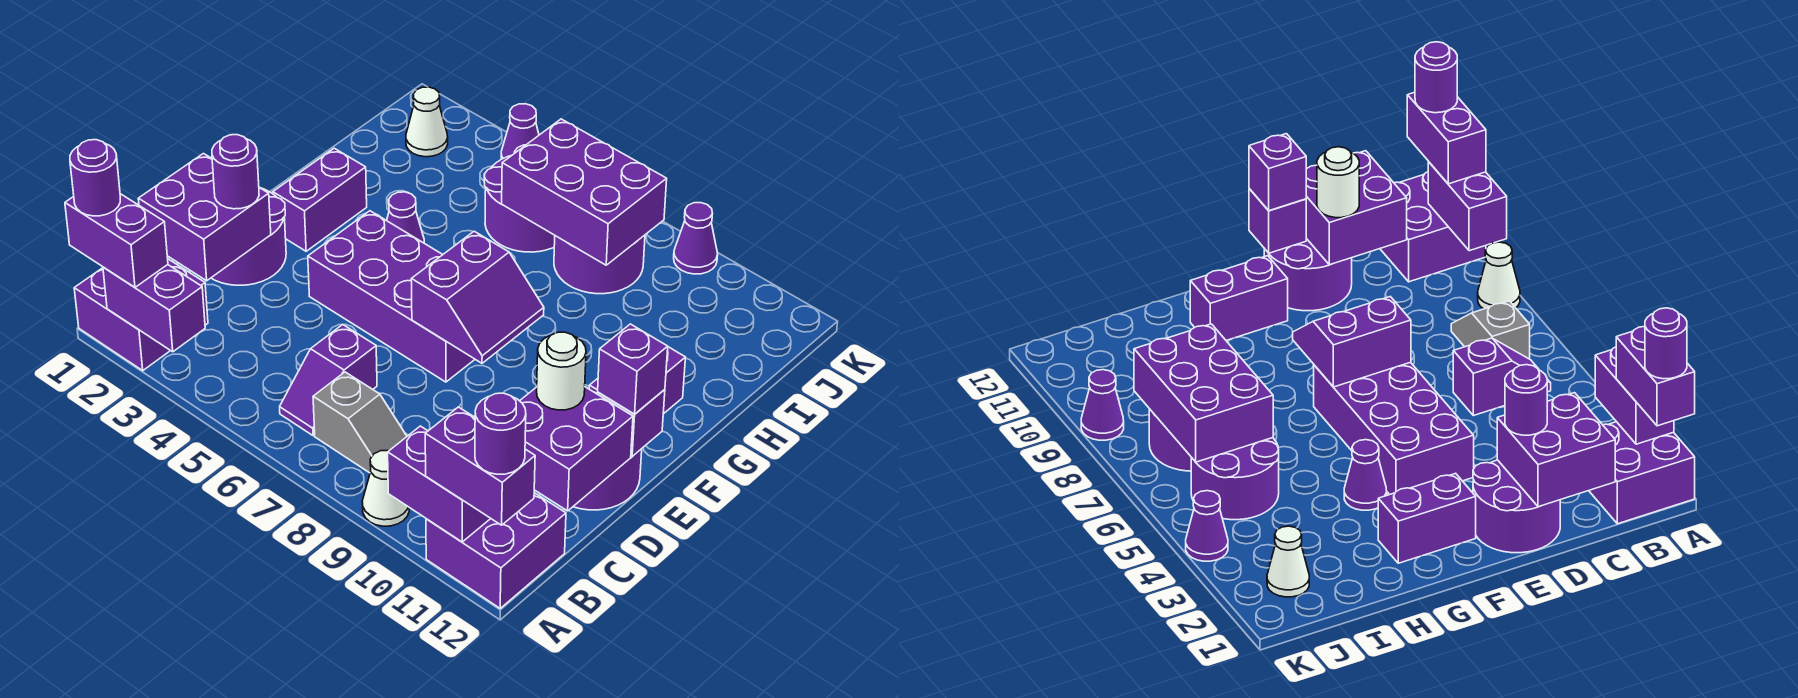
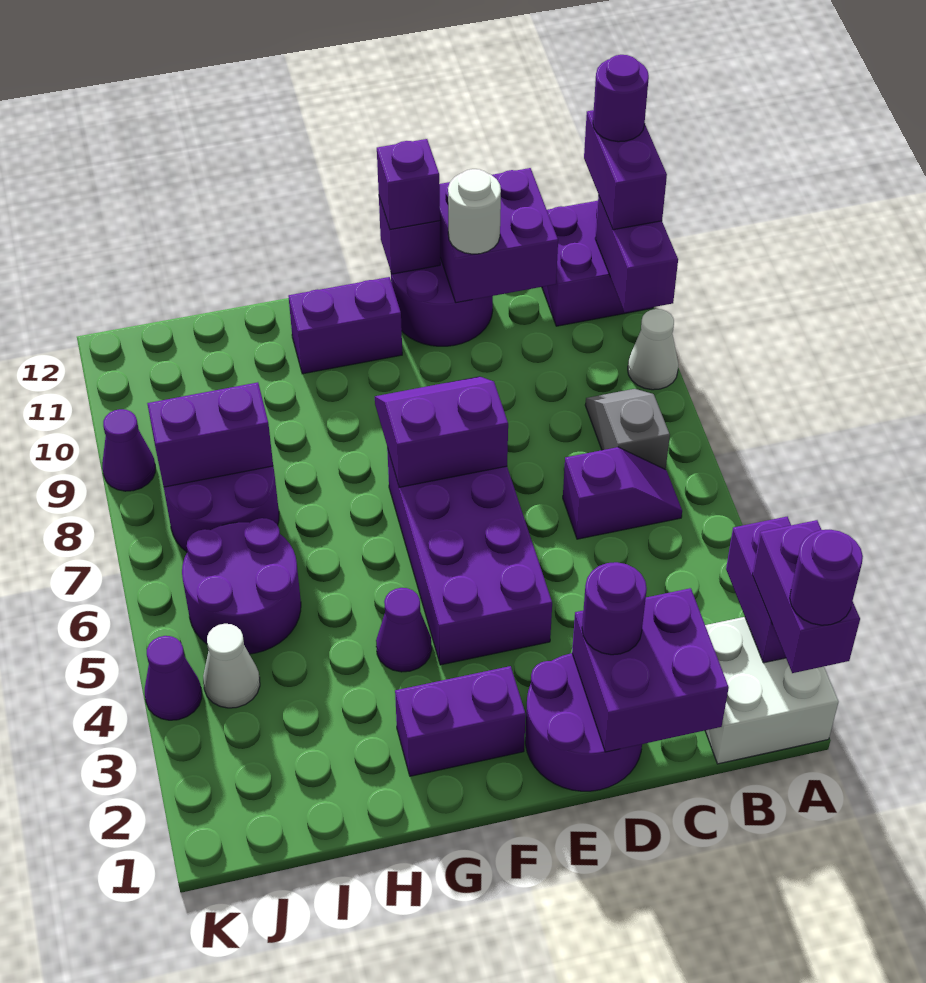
purple 2x2 brick [74,259,208,370] -> white 2x2 brick [705,617,838,764]
purple 2x3 brick [502,119,667,265] -> purple 1x2 brick [147,382,273,487]
white 1x1 cone [406,87,448,157] -> white 1x1 cone moved to [203,624,260,708]

